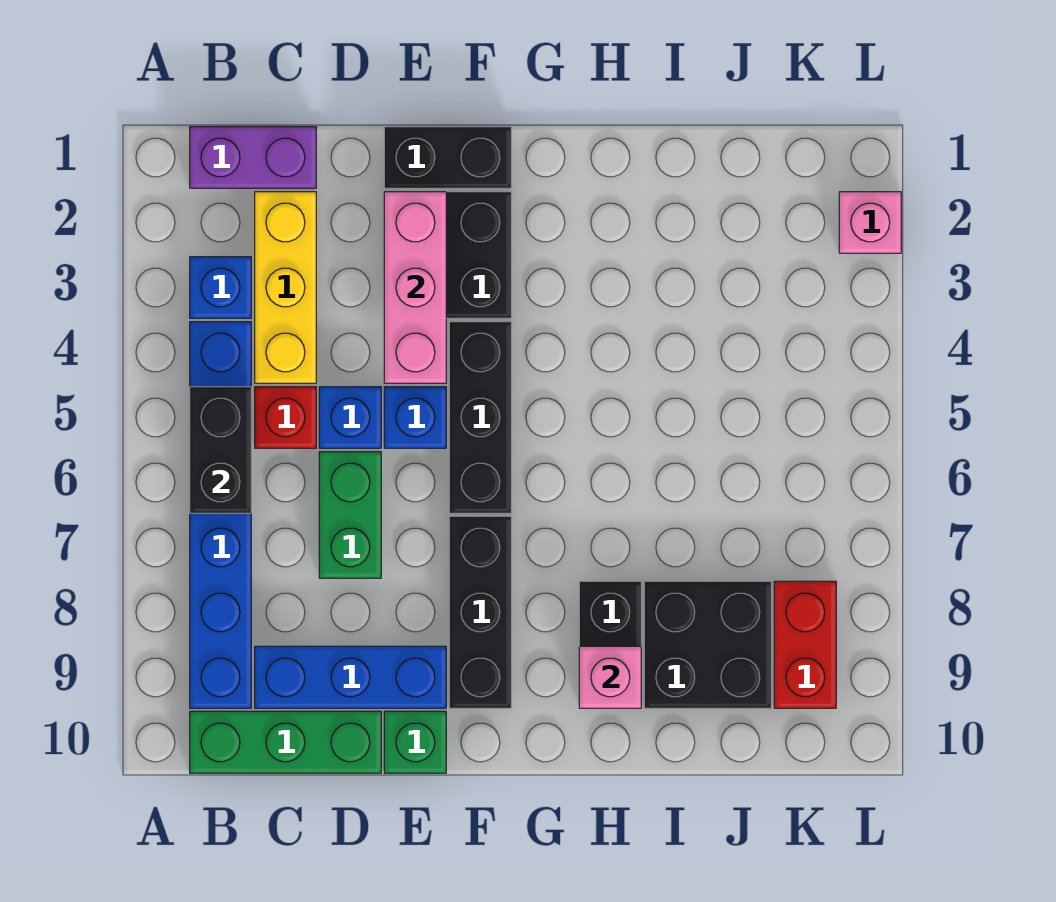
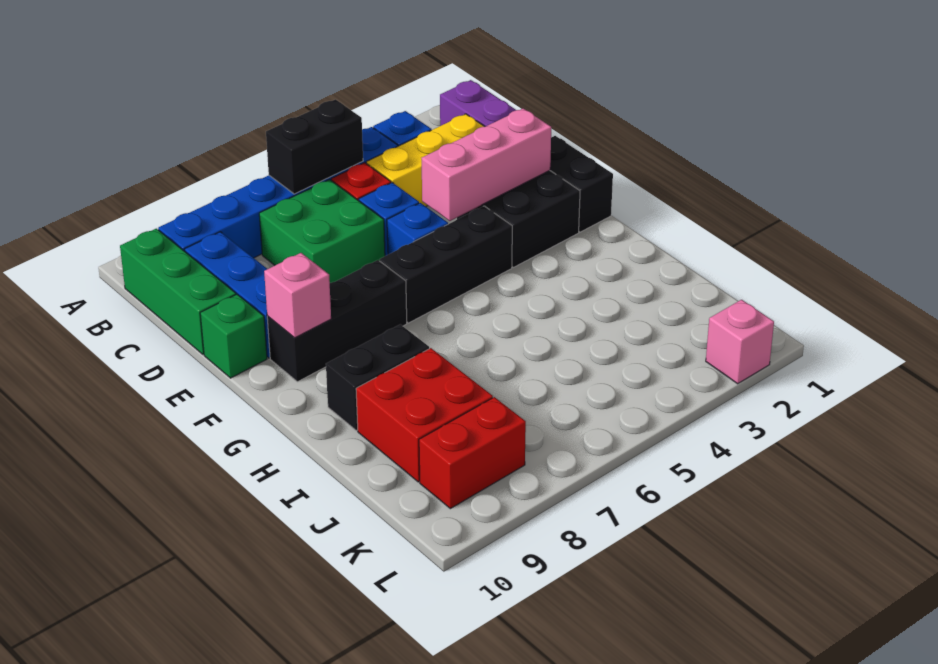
green 1x2 brick [319,452,381,578] -> green 2x2 brick [259,179,385,283]
pink 1x1 brick [579,646,641,708] -> pink 1x1 brick moved to [264,253,331,338]
black 2x2 brick [644,581,771,708] -> red 2x2 brick [356,348,493,482]

